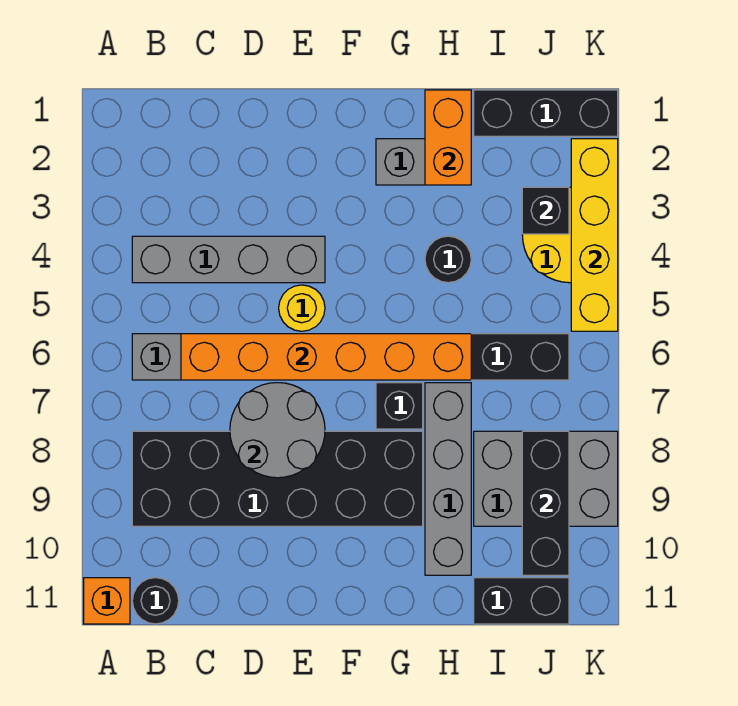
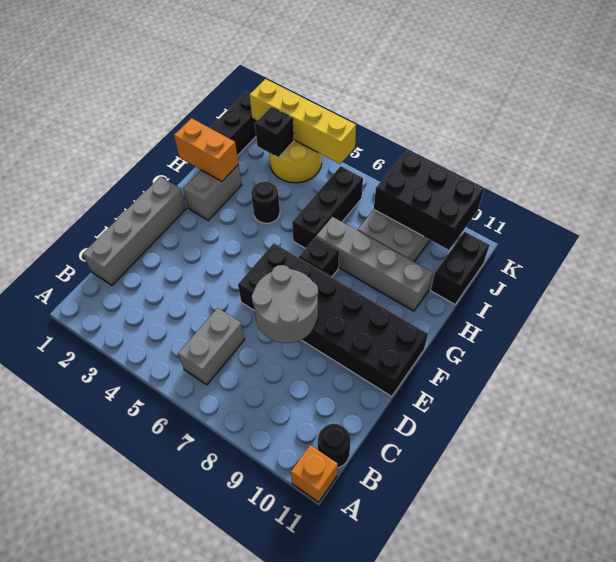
grey 1x4 brick [132,236,325,283] -> grey 1x4 brick moved to [83,177,186,285]
black 2x6 brick [132,431,423,526] -> black 2x6 brick turned to [238,243,428,397]
orange 1x6 brick [181,334,471,380] -> none
yellow 1x1 round brick [279,285,325,331] -> none
black 1x3 brick [522,431,569,575] -> black 2x3 brick [374,150,484,250]

